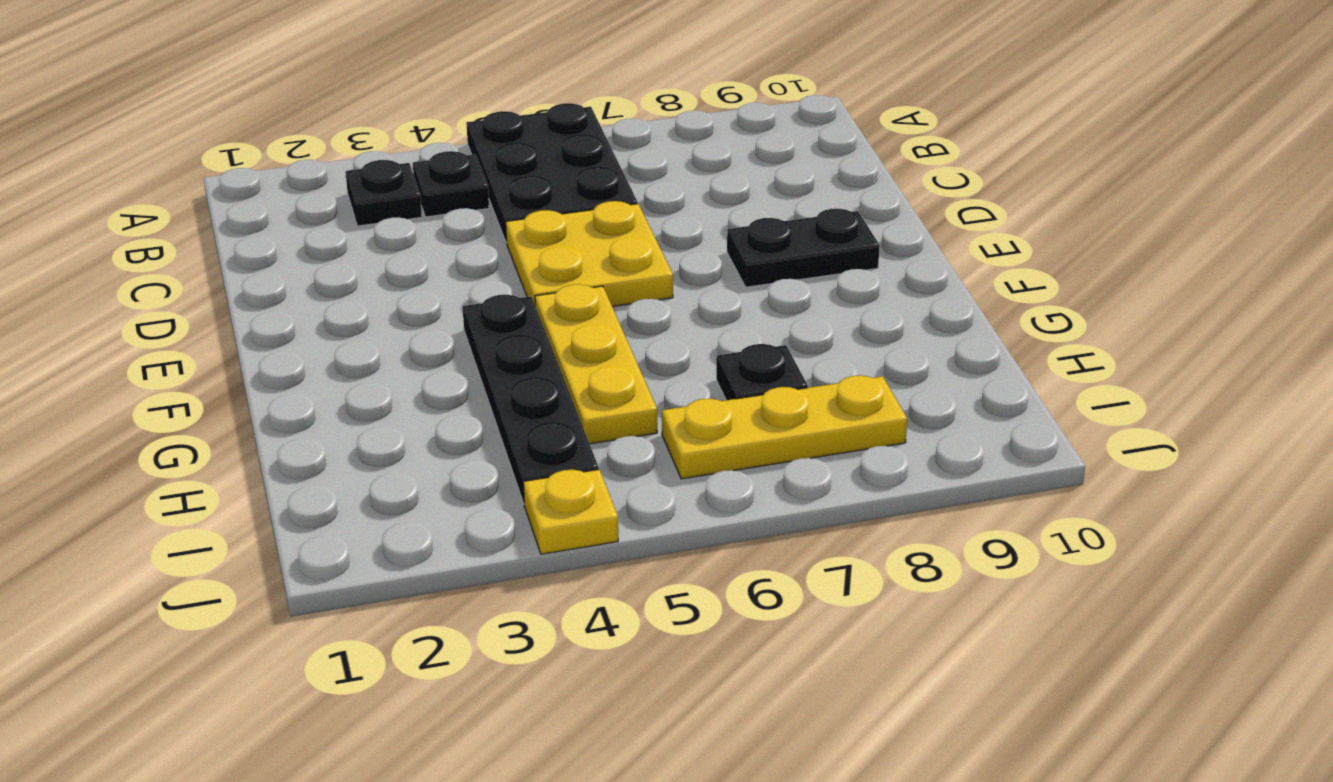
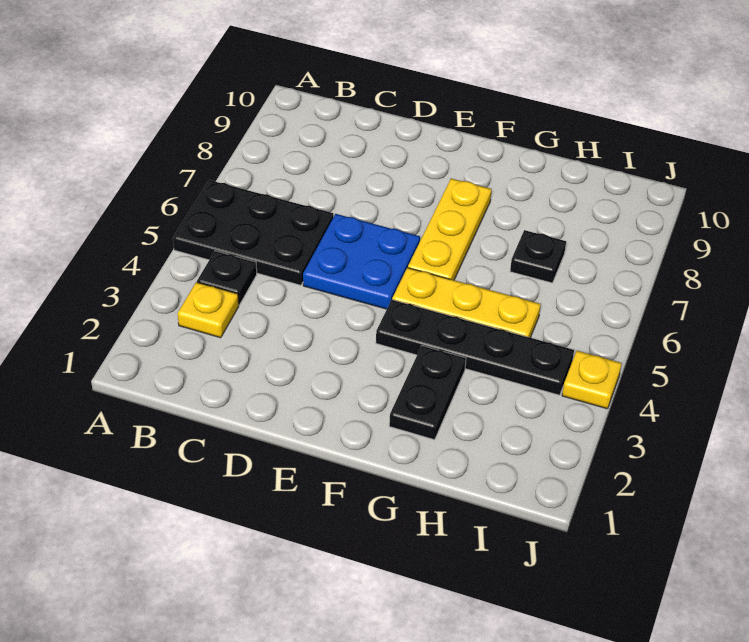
black 1x1 plate [346,160,422,226] -> yellow 1x1 plate [178,282,239,338]
yellow 2x2 plate [506,201,673,307] -> blue 2x2 plate [303,214,420,309]
black 1x2 plate [727,209,880,287] -> black 1x2 plate moved to [389,346,466,440]
yellow 1x3 plate [662,375,907,479] -> yellow 1x3 plate moved to [408,178,492,280]

